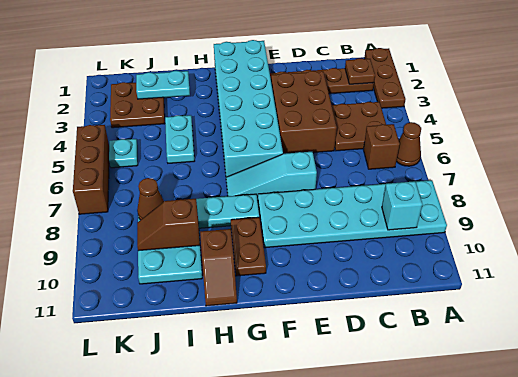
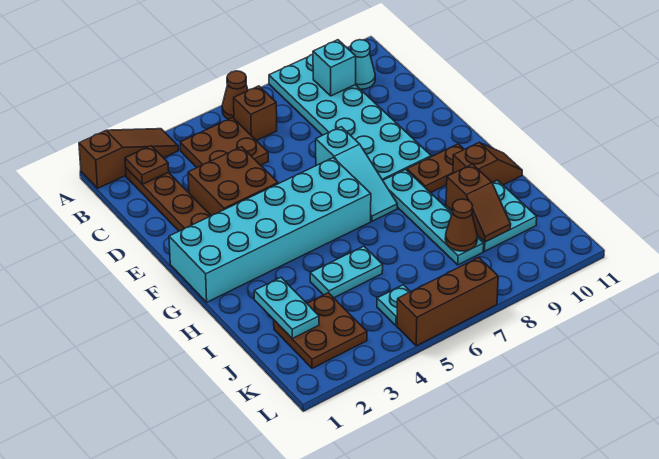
brown 1x3 plate [364,48,406,108] -> brown 1x3 slope [79,129,178,188]
none -> cyan 1x1 cone [351,40,375,89]
brown 2x3 brick [271,71,337,154] -> brown 2x2 brick [188,147,278,216]

